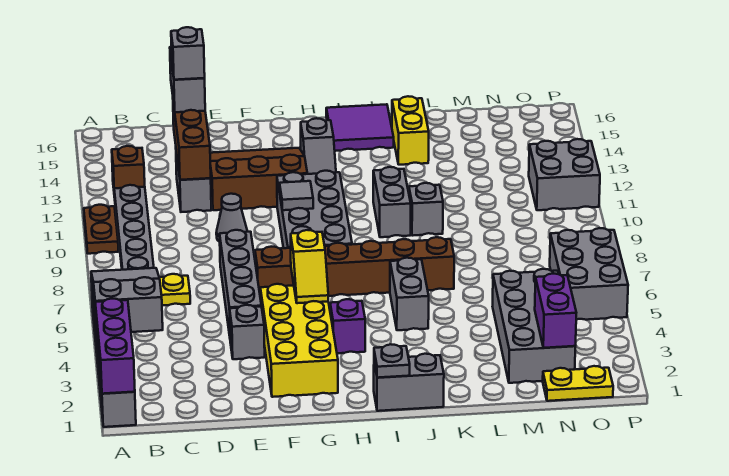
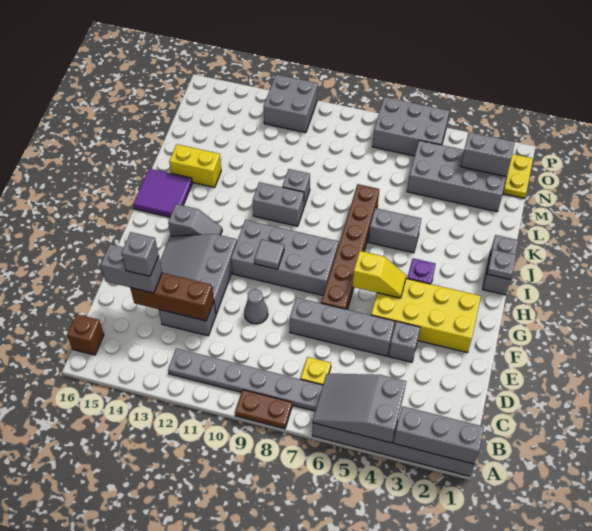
purple 1x3 brick [95,299,135,394] -> grey 1x3 brick [393,406,484,464]
brown 1x2 plate [84,205,118,254] -> brown 1x2 plate moved to [235,390,292,429]
brown 1x1 brick [112,146,145,197] -> brown 1x1 brick moved to [67,314,104,355]
brown 3x3 slope [210,148,307,210] -> grey 3x3 slope [160,234,237,314]
purple 1x2 brick [535,274,576,348] -> grey 1x2 brick [461,132,515,176]

